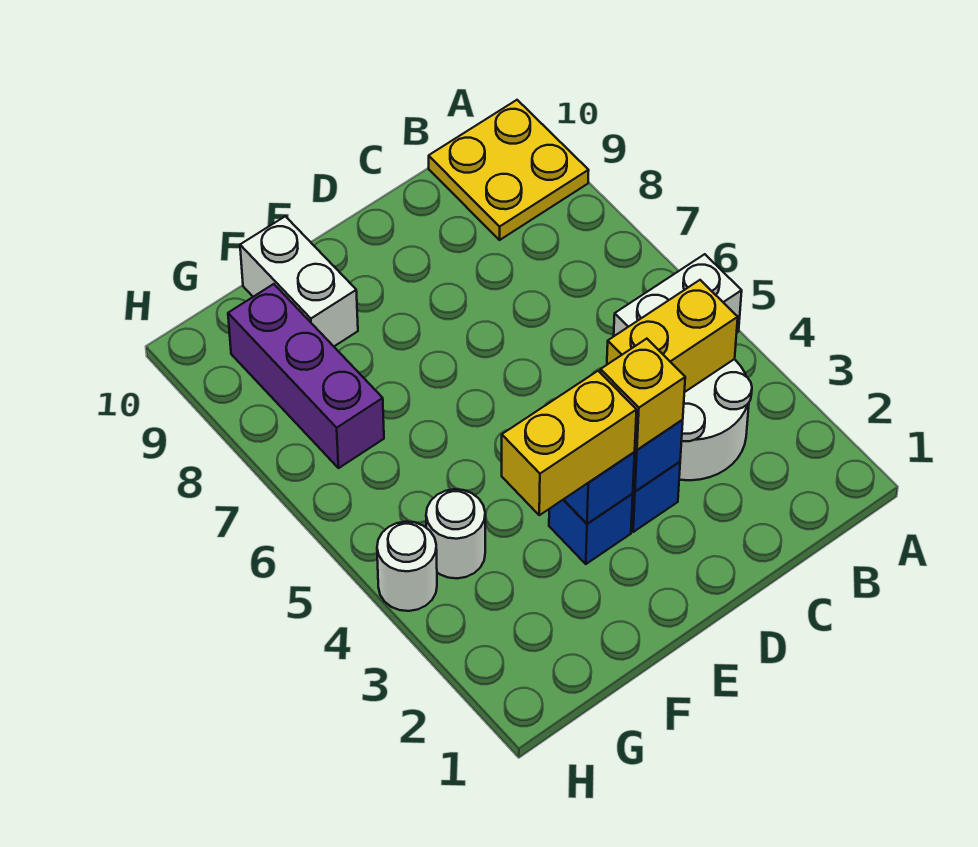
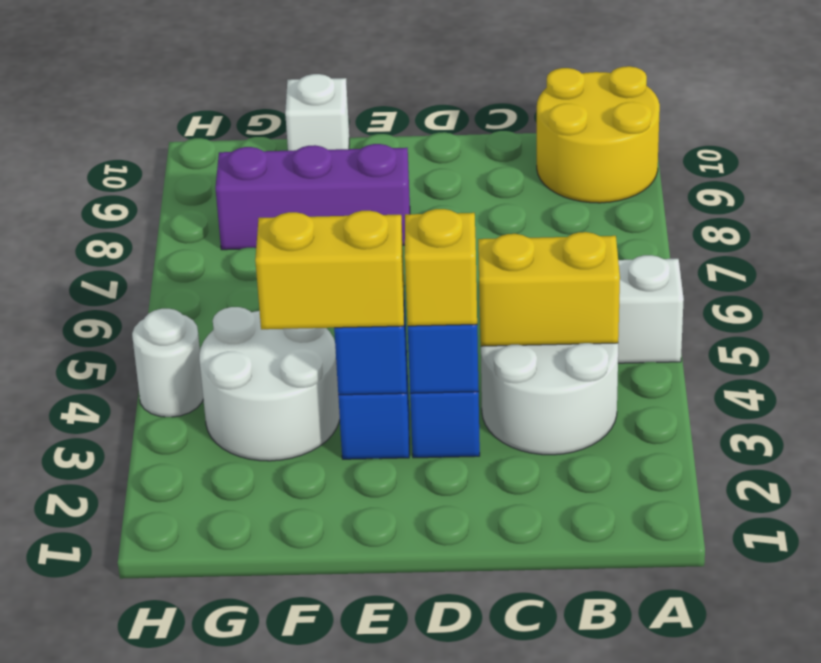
yellow 2x2 plate [429,100,589,240] -> yellow 2x2 round brick [537,66,660,203]
white 1x2 brick [240,216,358,346] -> white 1x1 brick [285,74,349,151]
white 1x1 round brick [426,489,485,578] -> white 2x2 round brick [199,307,340,461]
purple 1x3 brick [228,284,384,468] -> purple 1x3 brick turned to [215,144,410,250]

